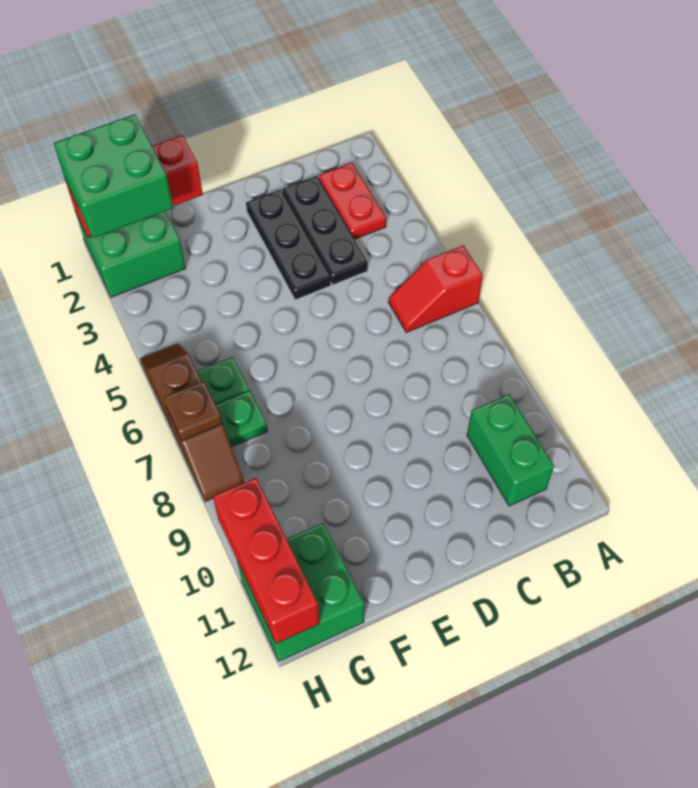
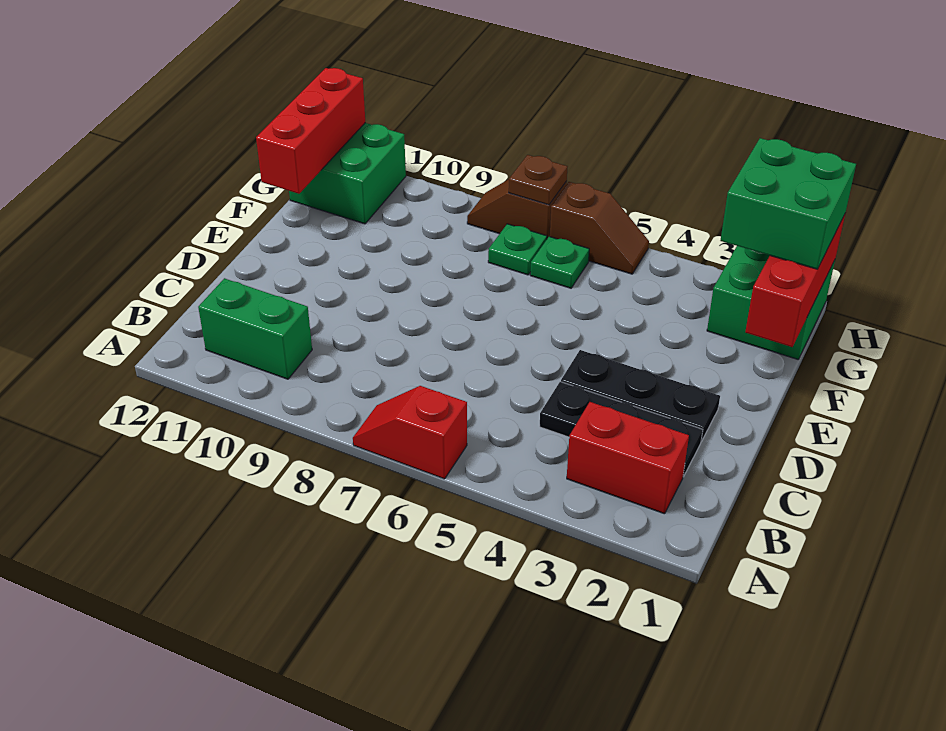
red 1x2 slope [388,245,483,332] -> red 1x2 slope turned to [353,386,467,479]
red 1x2 plate [318,163,386,239] -> red 1x2 brick [567,402,689,514]
red 1x3 brick [213,478,319,644] -> red 1x3 brick turned to [256,68,365,194]

